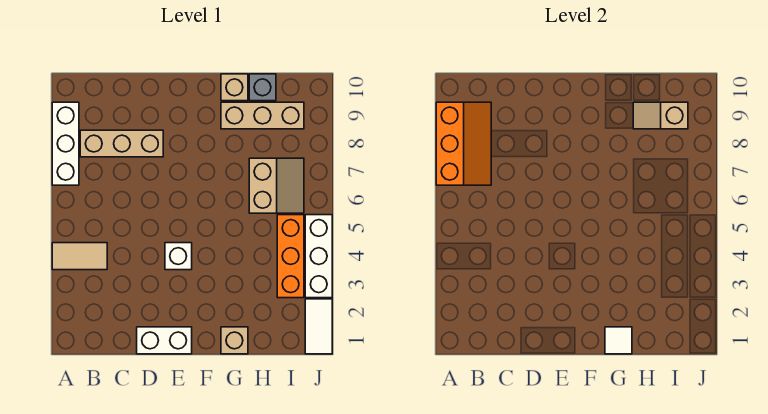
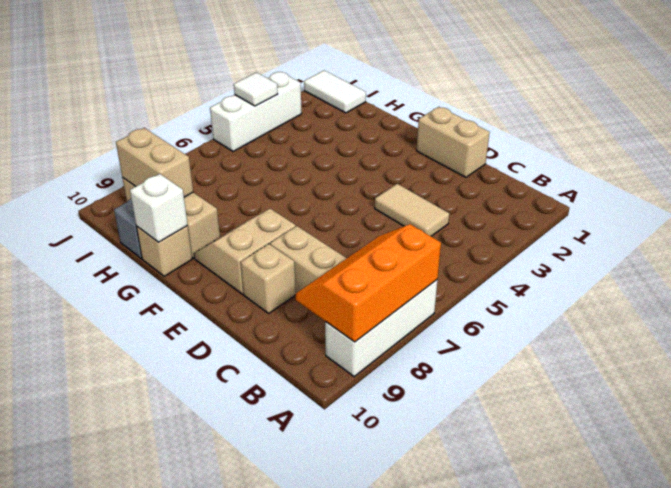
tan 1x2 tile [52,243,107,270] -> tan 1x2 tile moved to [375,184,449,236]
white 1x2 brick [137,327,192,354] -> tan 1x2 brick [417,107,490,177]
white 1x1 brick [165,243,192,270] -> white 1x1 brick moved to [130,174,188,242]
tan 1x1 brick [221,327,248,354] -> tan 1x1 brick moved to [241,244,296,313]
white 1x1 tile [605,327,632,354] -> white 1x1 tile moved to [234,73,278,106]
tan 2x2 slope [249,158,304,213] -> tan 2x2 slope moved to [194,209,296,294]
tan 1x2 slope [633,102,688,129] -> tan 1x2 brick [116,128,193,197]
orange 1x3 brick [277,215,304,298] -> none
white 1x2 tile [305,299,332,354] -> white 1x2 tile turned to [304,71,366,113]

